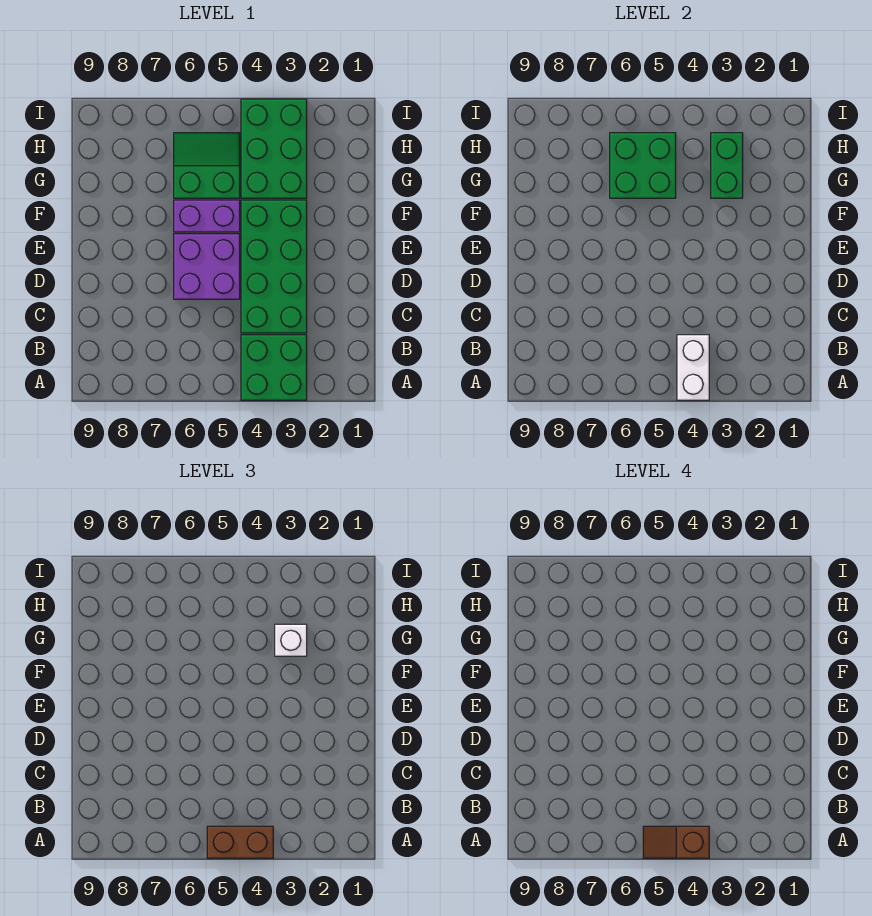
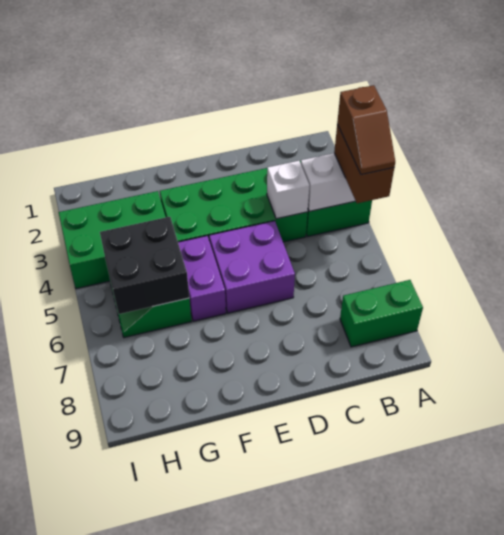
green 1x2 brick [711,133,743,198] -> green 1x2 brick moved to [340,280,423,347]
white 1x1 brick [275,624,307,656] -> white 1x1 brick moved to [267,161,309,219]
green 2x2 brick [610,133,676,198] -> black 2x2 brick [100,217,189,314]

